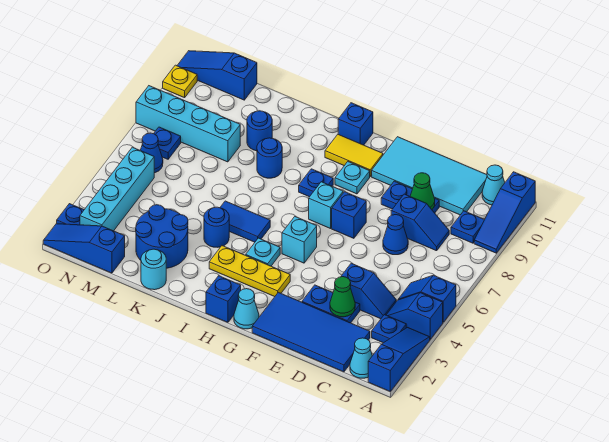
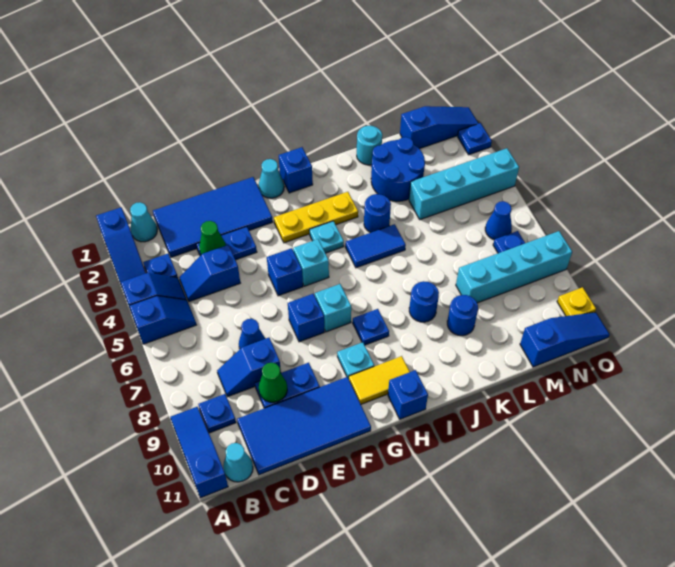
cyan 2x4 tile [372,137,487,215] -> blue 2x4 tile [237,377,371,475]
none -> blue 1x1 brick [267,248,303,296]
cyan 1x4 brick [80,147,154,231] -> cyan 1x4 brick turned to [409,148,519,220]

